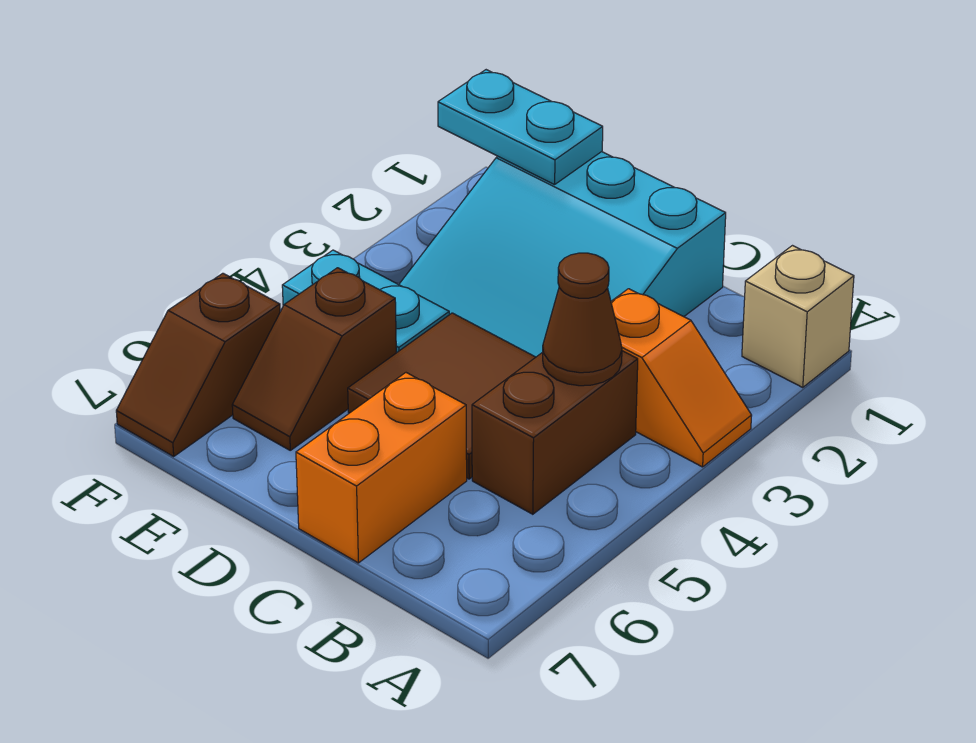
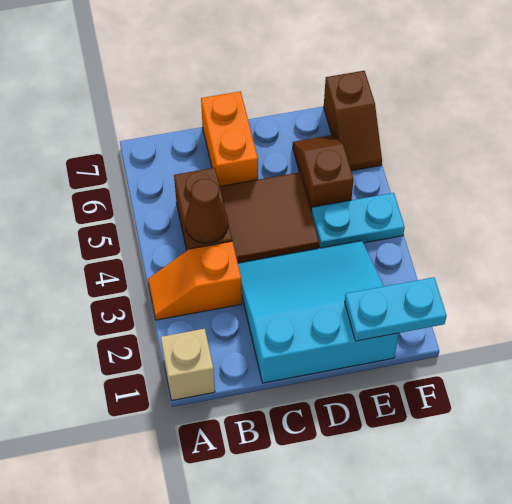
brown 1x2 slope [116,273,280,456] -> brown 1x2 slope turned to [324,71,382,171]

